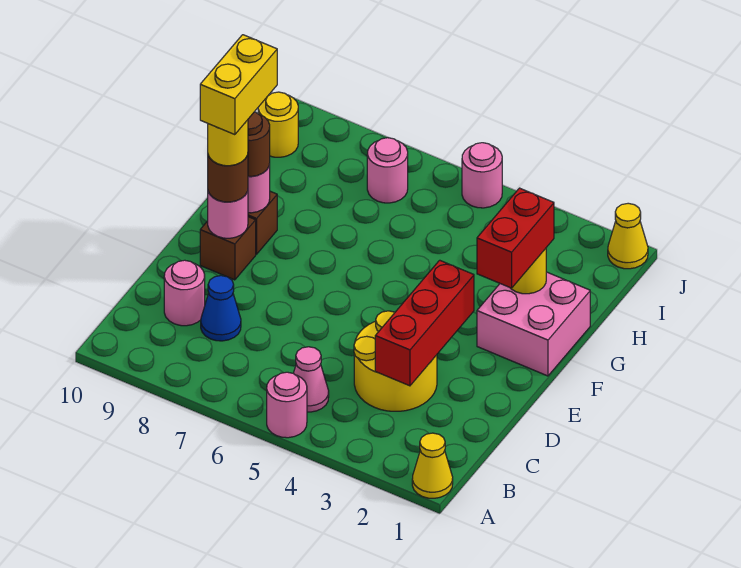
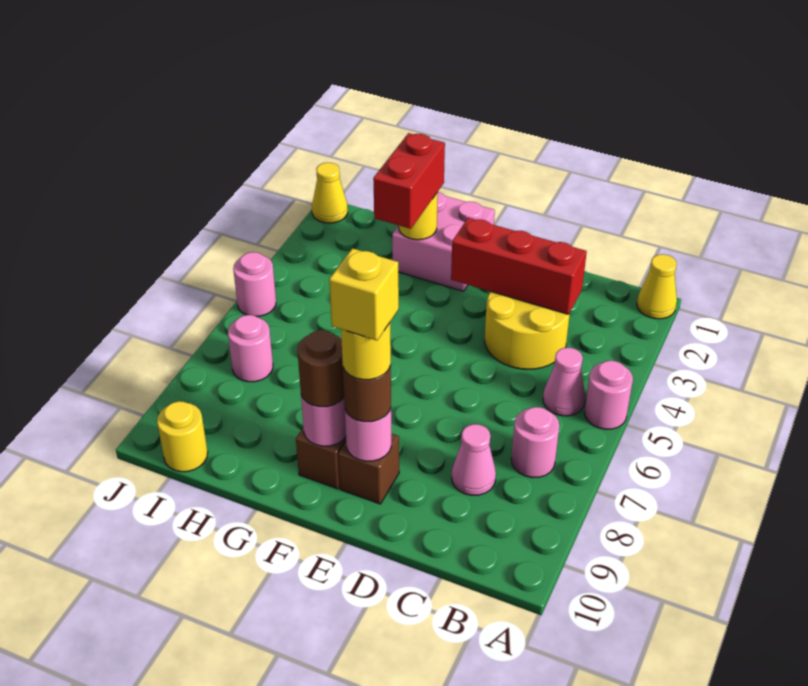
blue 1x1 cone [201,276,241,341] -> pink 1x1 cone [452,424,496,495]
pink 1x1 round brick [164,260,205,326] -> pink 1x1 round brick moved to [511,407,559,478]
yellow 1x2 brick [200,35,277,135] -> yellow 1x1 brick [329,248,399,340]
red 1x2 brick [477,188,554,288] -> red 1x2 brick turned to [373,133,445,229]

